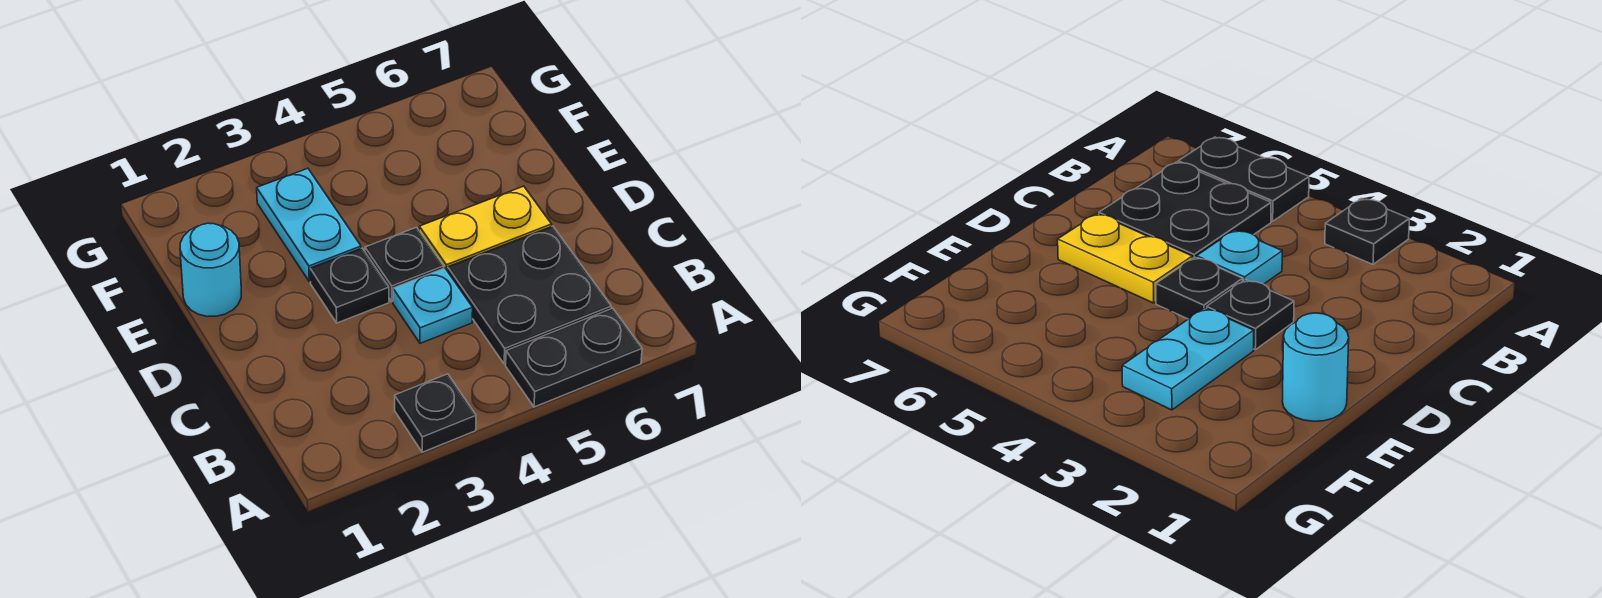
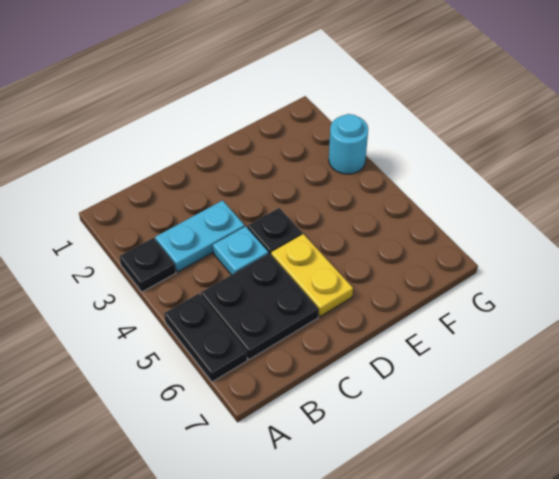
black 1x1 plate [310,248,389,323] -> none
cyan 1x1 round brick [180,223,241,317] -> cyan 1x1 round brick moved to [329,114,368,174]
cyan 1x2 plate [257,168,361,282] -> cyan 1x2 plate moved to [155,200,245,272]

